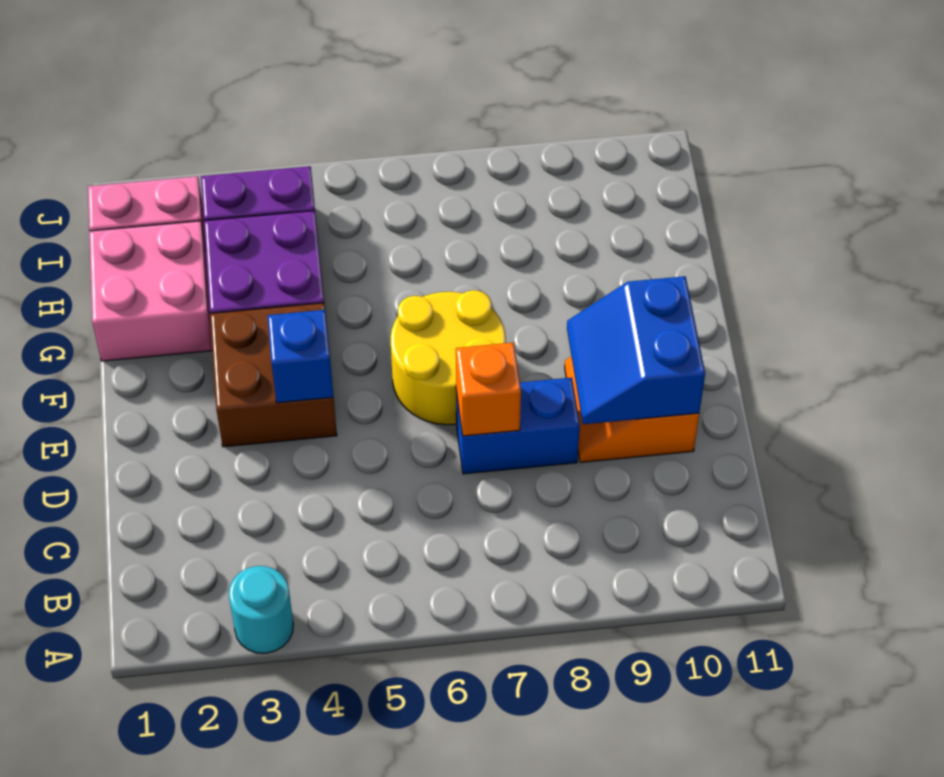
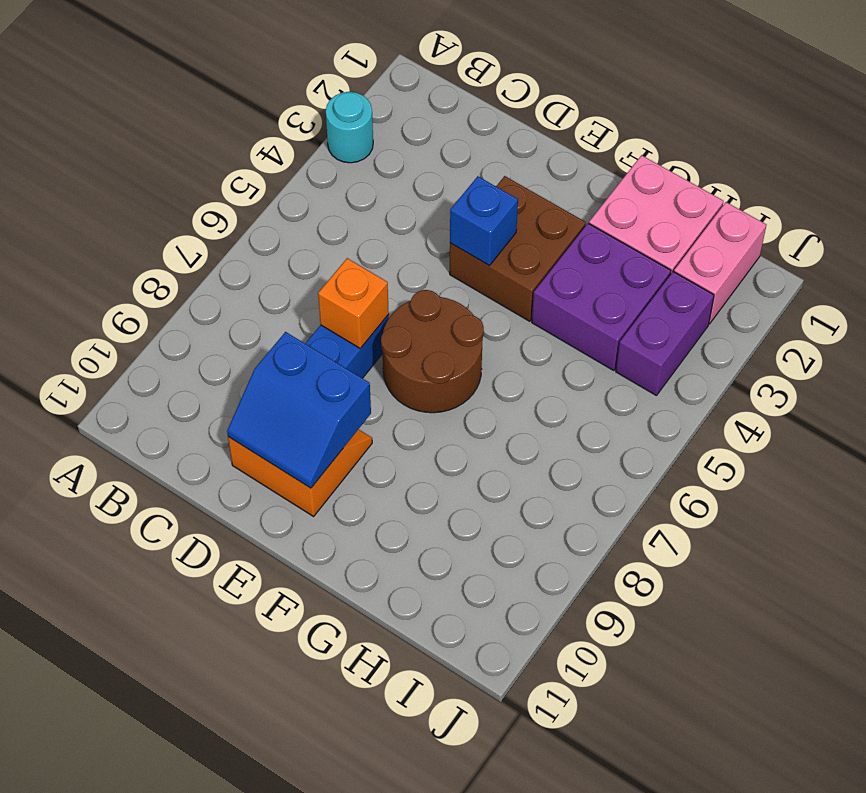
blue 2x2 slope [567,276,705,424] -> blue 2x2 slope turned to [227,332,371,488]
yellow 2x2 round brick [391,290,506,425] -> brown 2x2 round brick [381,290,484,413]

